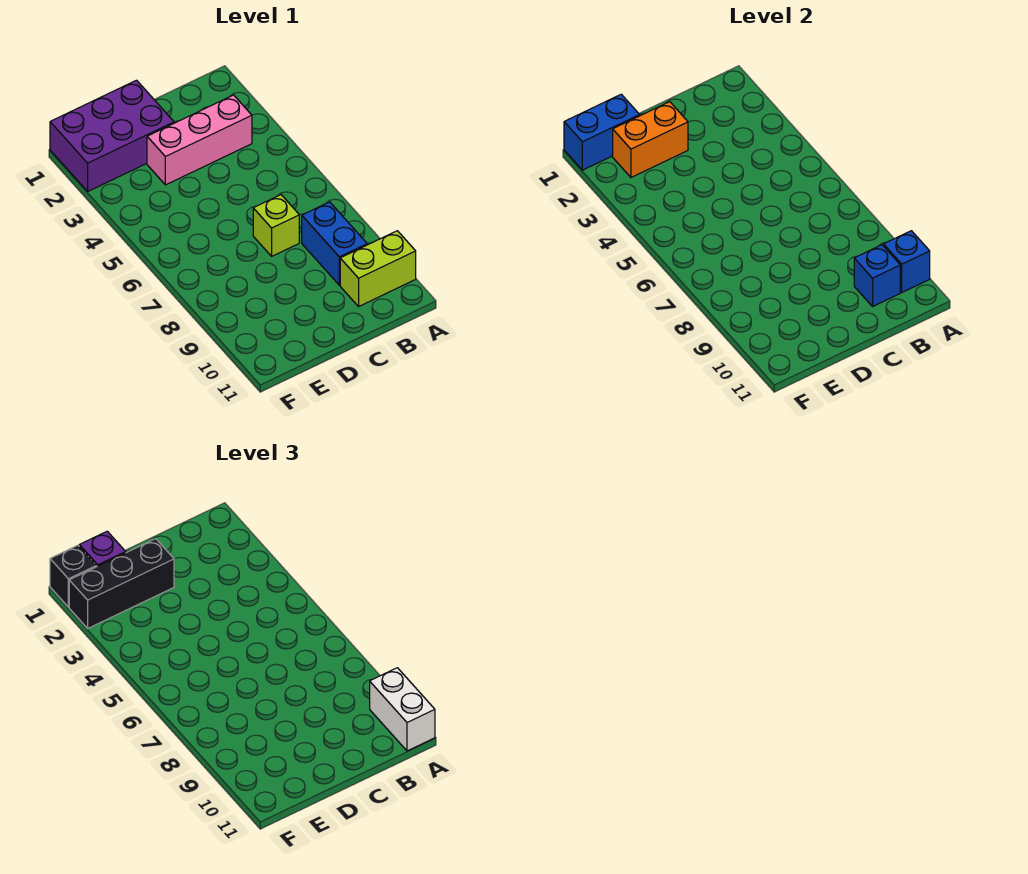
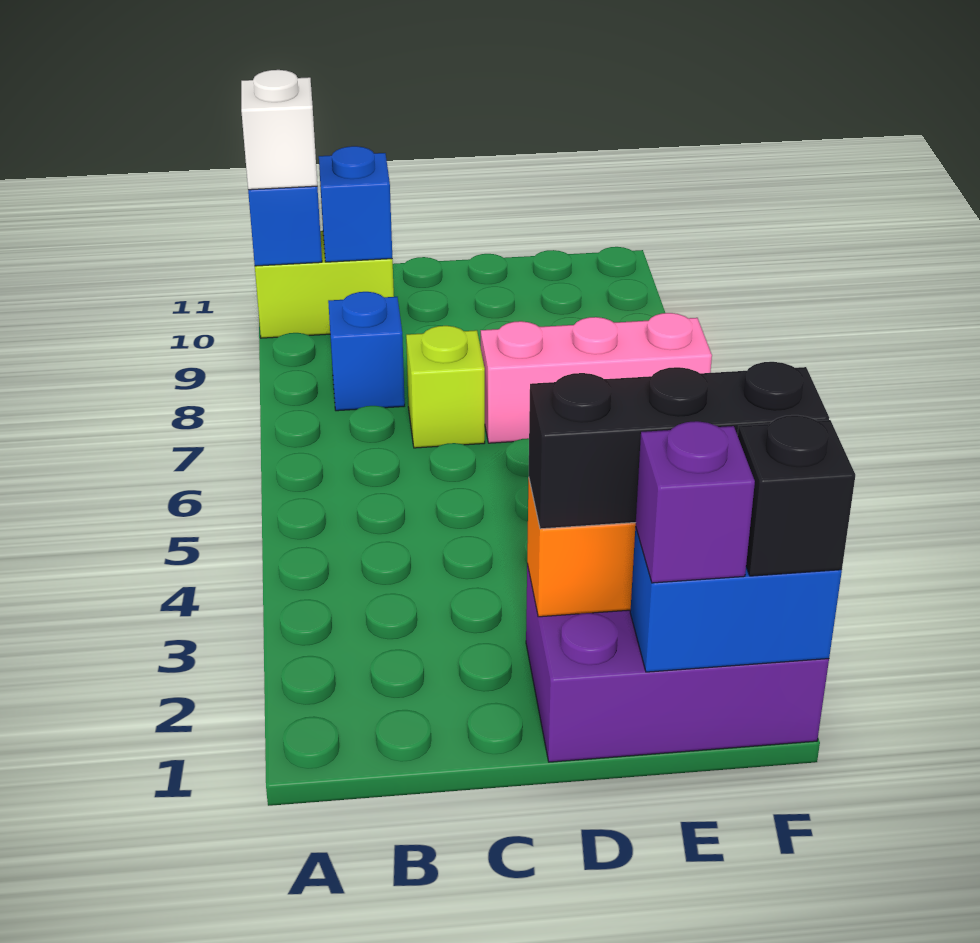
white 1x2 brick [370,668,435,751] -> white 1x1 brick [241,70,317,190]
pink 1x3 brick [147,95,252,185] -> pink 1x3 brick moved to [481,313,712,443]
blue 1x2 brick [302,202,367,285] -> blue 1x1 brick [328,292,405,411]

